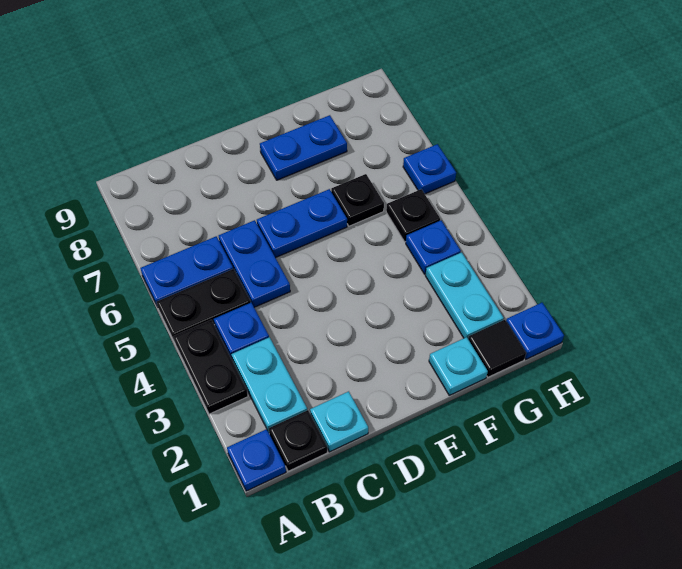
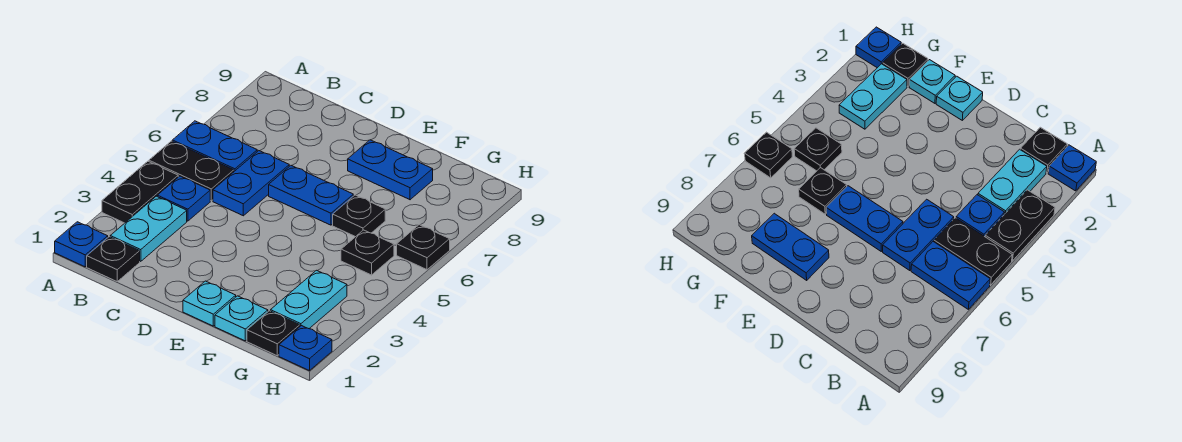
cyan 1x1 plate [310,391,368,452] -> cyan 1x1 plate moved to [183,281,236,326]
black 1x1 tile [468,320,526,377] -> black 1x1 plate [247,311,300,356]
blue 1x1 plate [406,220,461,274] -> none
blue 1x1 plate [403,144,456,194] -> black 1x1 plate [397,225,450,270]

